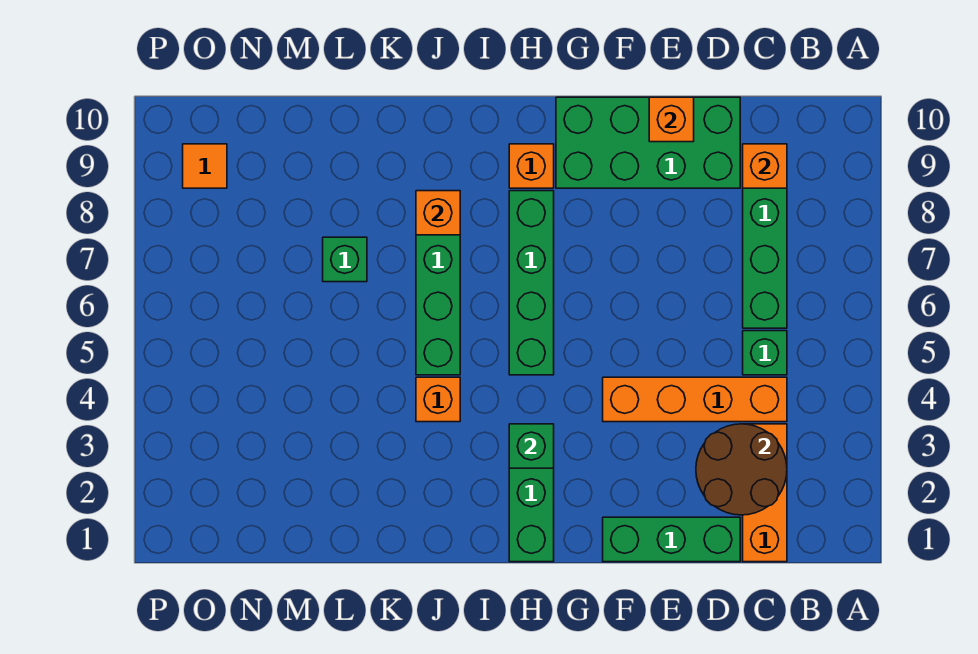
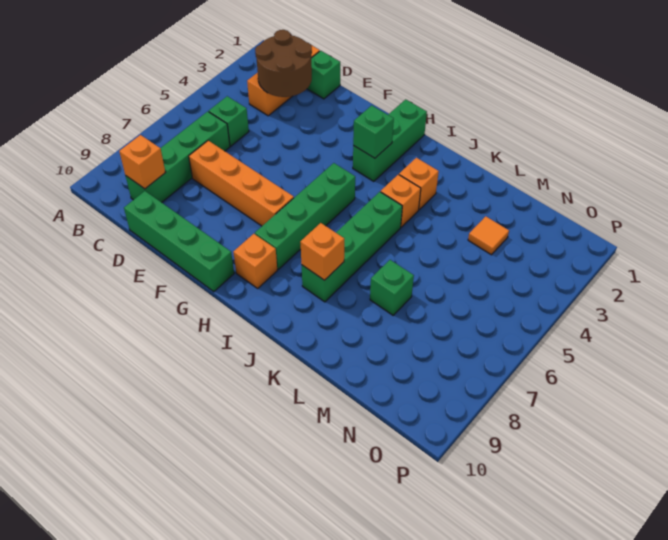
orange 1x4 brick [603,377,787,422] -> orange 1x4 brick moved to [189,141,294,226]
green 1x3 brick [603,517,740,562] -> green 1x1 brick [307,51,340,99]
green 2x4 brick [556,97,740,188] -> green 1x4 brick [124,191,234,292]
orange 1x1 brick [649,97,694,142] -> orange 1x1 brick moved to [399,158,439,210]
orange 1x1 tile [183,144,227,188] -> orange 1x1 tile moved to [468,216,509,255]

